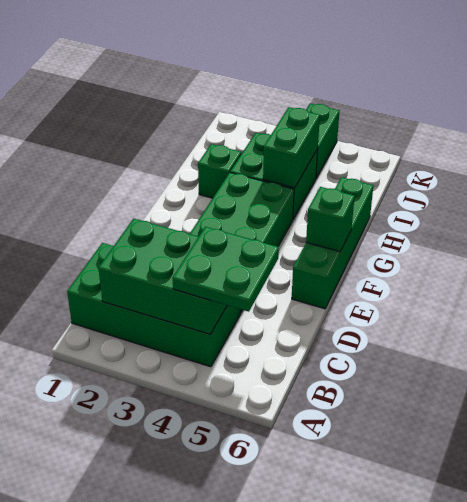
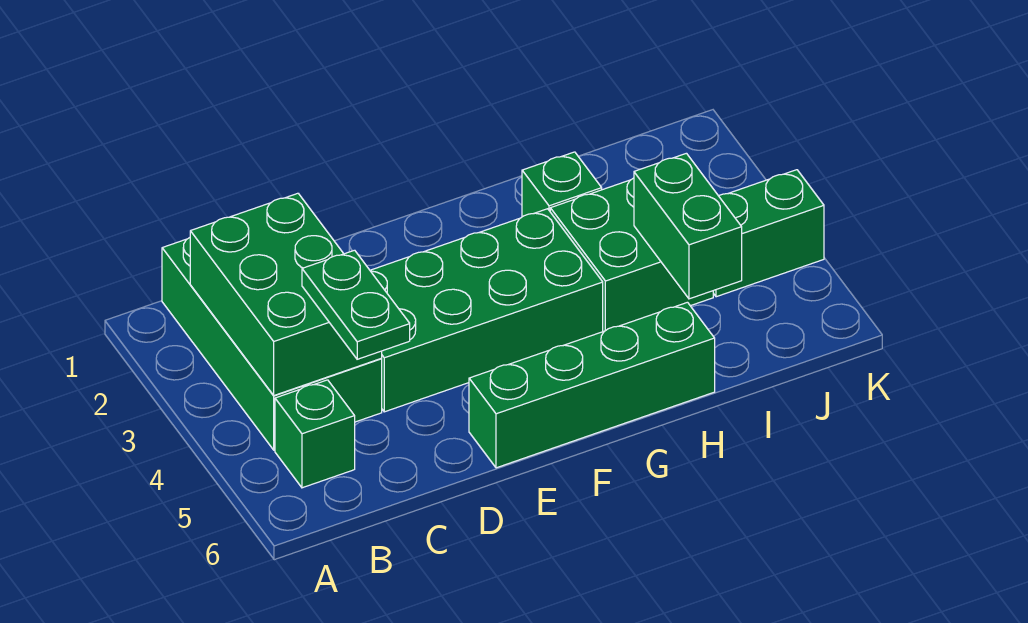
green 2x2 plate [173,227,279,312] -> green 1x2 plate [302,250,410,359]
green 1x1 brick [306,187,355,252] -> green 1x1 brick moved to [275,380,355,488]
green 1x2 brick [263,107,320,188] -> green 1x2 brick turned to [634,153,742,299]

